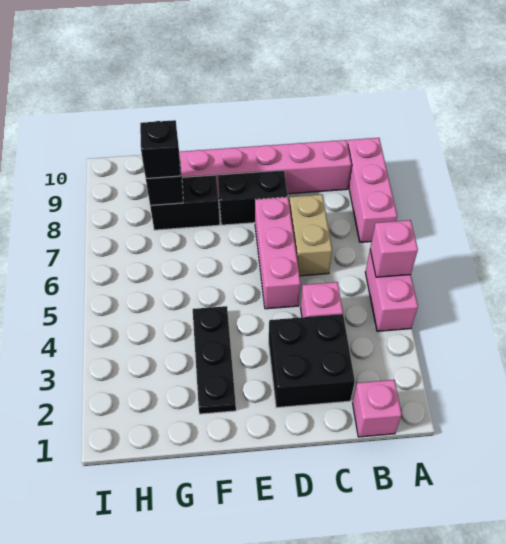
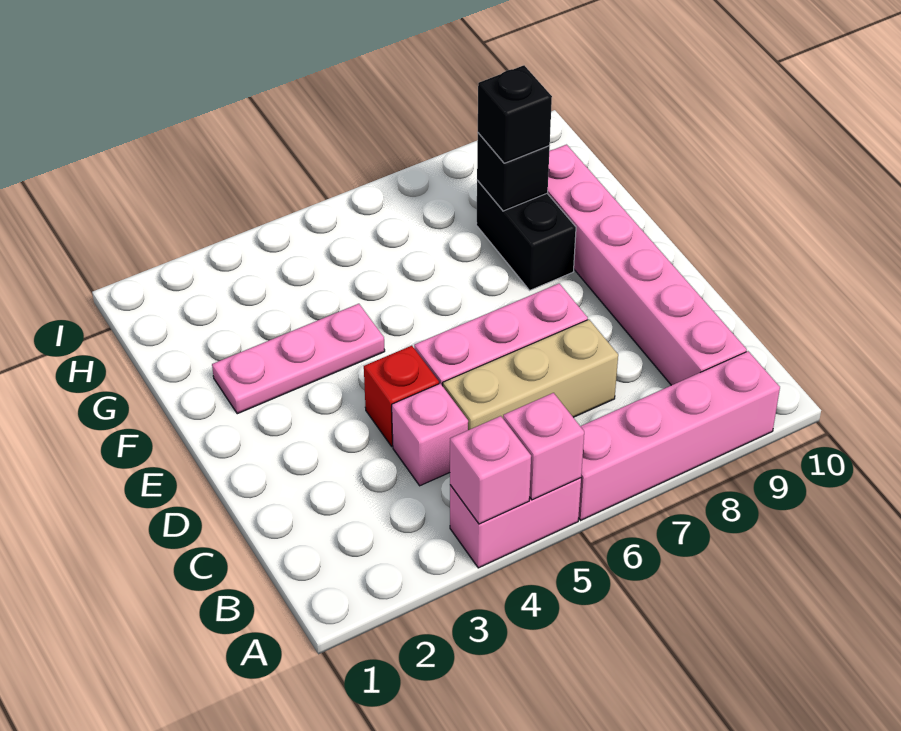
pink 1x3 brick [347,138,397,242] -> pink 1x4 brick [578,351,780,520]
pink 1x1 brick [353,380,402,437] -> pink 1x1 brick moved to [450,416,531,524]
black 2x2 brick [269,314,355,408] -> none
tan 1x2 brick [289,195,332,276] -> tan 1x3 brick [443,319,618,430]
none -> red 1x1 brick [364,346,439,446]
black 1x2 brick [218,170,288,225] -> none
black 1x3 plate [193,306,236,414] -> pink 1x3 plate [212,304,385,414]

